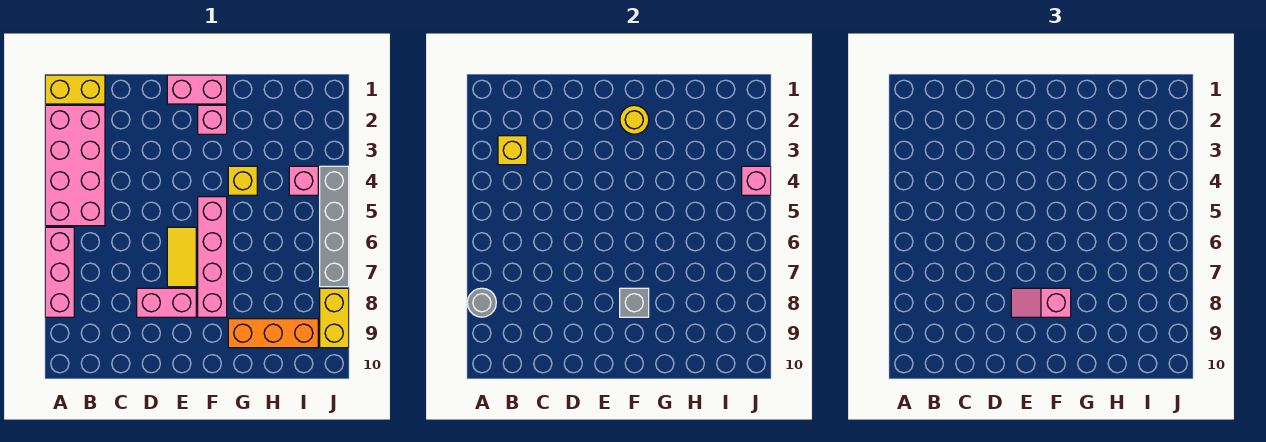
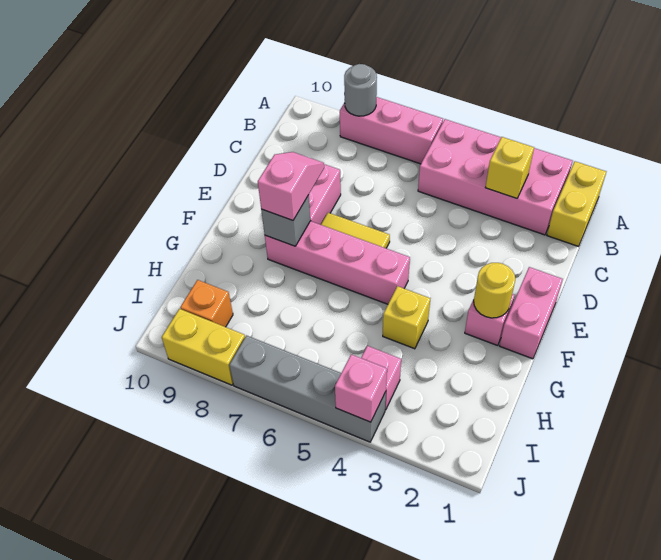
orange 1x3 brick [228,319,318,348] -> orange 1x1 brick [180,280,233,327]

